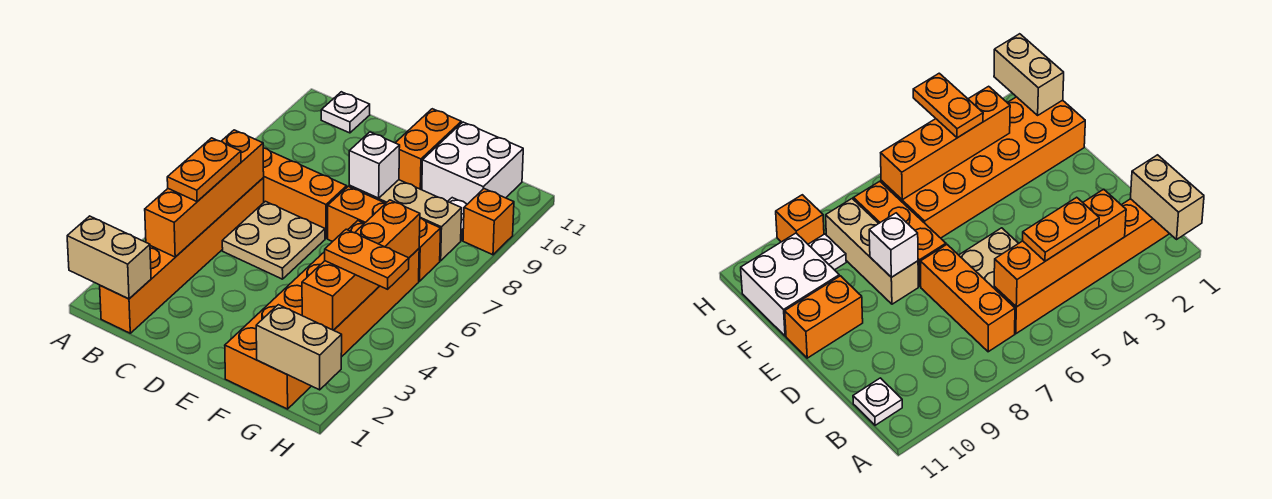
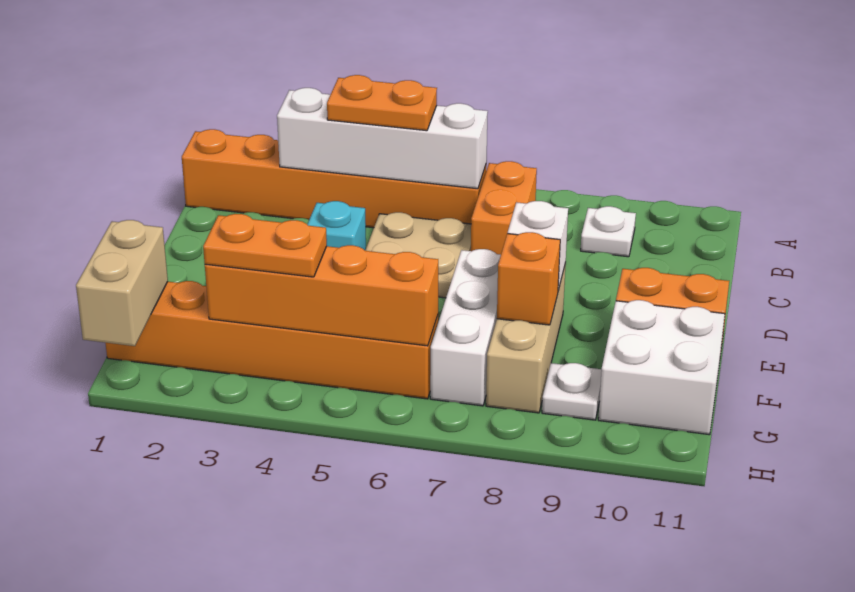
tan 1x2 brick [67,216,151,299] -> none
orange 1x4 brick [145,130,264,257] -> white 1x4 brick [277,88,488,189]
orange 1x3 brick [263,148,347,238] -> orange 1x2 brick [471,161,537,255]
white 1x1 plate [321,92,370,133] -> white 1x1 plate moved to [581,206,636,257]
none -> cyan 1x1 brick [307,201,366,250]
orange 1x3 brick [328,186,441,281] -> white 1x3 brick [430,249,501,406]
orange 2x6 brick [225,221,419,409] -> orange 1x6 brick [105,281,438,399]
orange 1x2 plate [325,229,409,289] -> orange 1x2 plate turned to [203,214,327,277]
orange 1x1 brick [463,189,514,255] -> orange 1x1 brick moved to [497,232,560,325]

